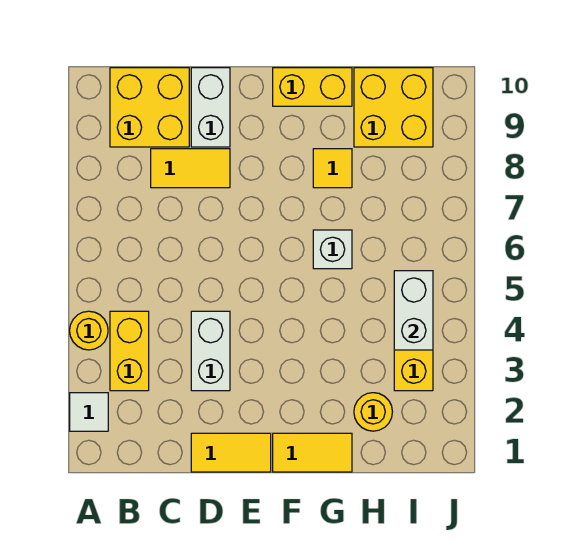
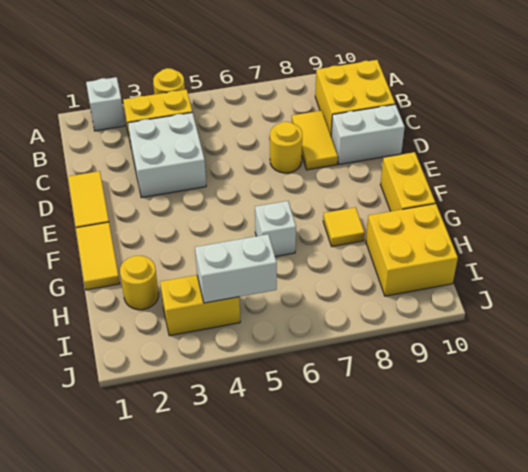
white 1x1 tile [70,393,108,431] -> white 1x1 brick [86,77,125,131]
white 1x2 brick [191,311,230,391] -> white 2x2 brick [128,112,206,198]
none -> yellow 1x1 round brick [270,122,302,173]

